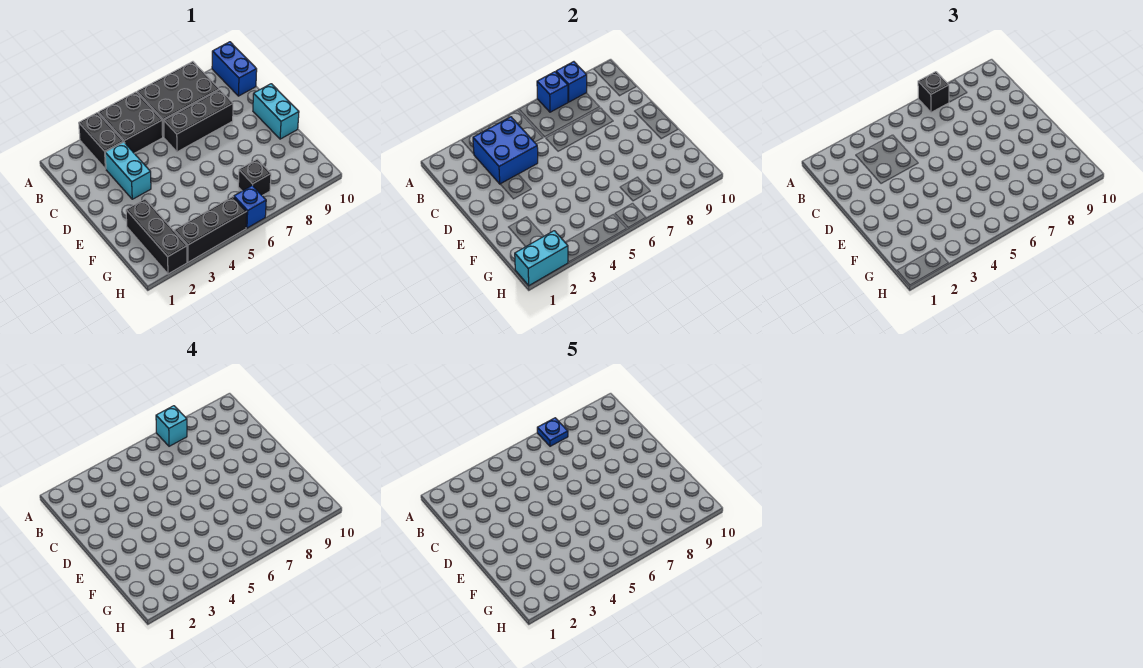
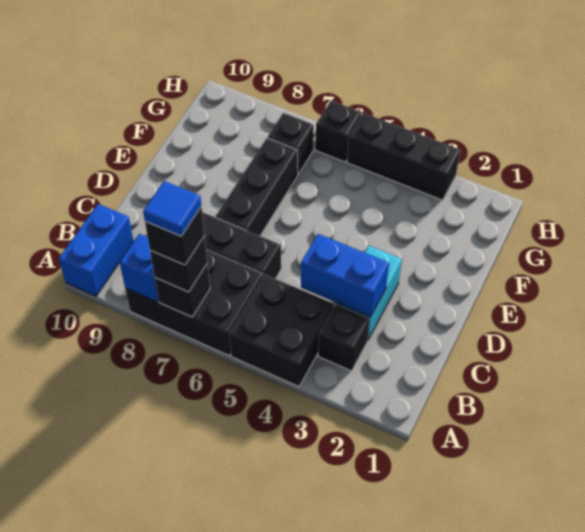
black 1x2 brick [79,113,123,169] -> black 1x1 brick [318,304,370,371]
blue 1x1 brick [537,72,568,112] -> black 1x1 brick [155,263,210,317]
cyan 1x1 brick [156,406,187,446] -> black 1x1 brick [145,206,205,265]
blue 1x1 plate [537,418,568,446] -> blue 1x1 tile [143,181,201,236]
blue 2x2 brick [473,117,538,184] -> blue 1x2 brick [301,234,389,317]
cyan 1x2 brick [253,84,299,139] -> none
black 1x3 brick [126,199,187,274] -> black 1x3 brick moved to [216,138,298,236]
cyan 1x2 brick [515,231,568,286] -> none
blue 1x1 brick [234,185,266,228] -> black 1x1 brick [315,101,361,162]

